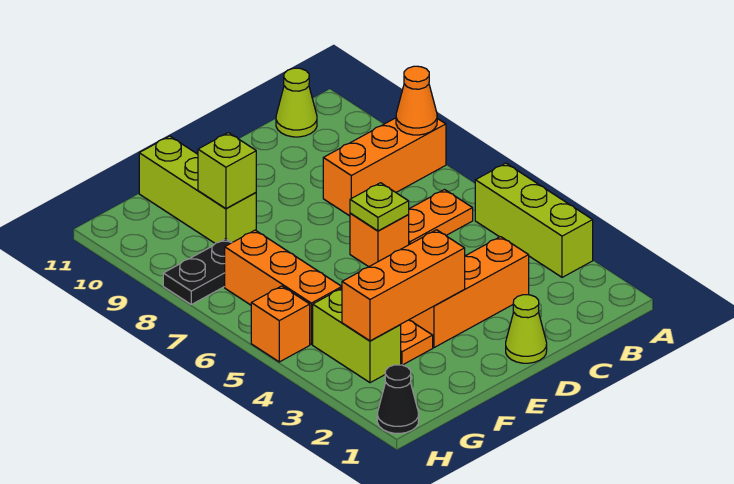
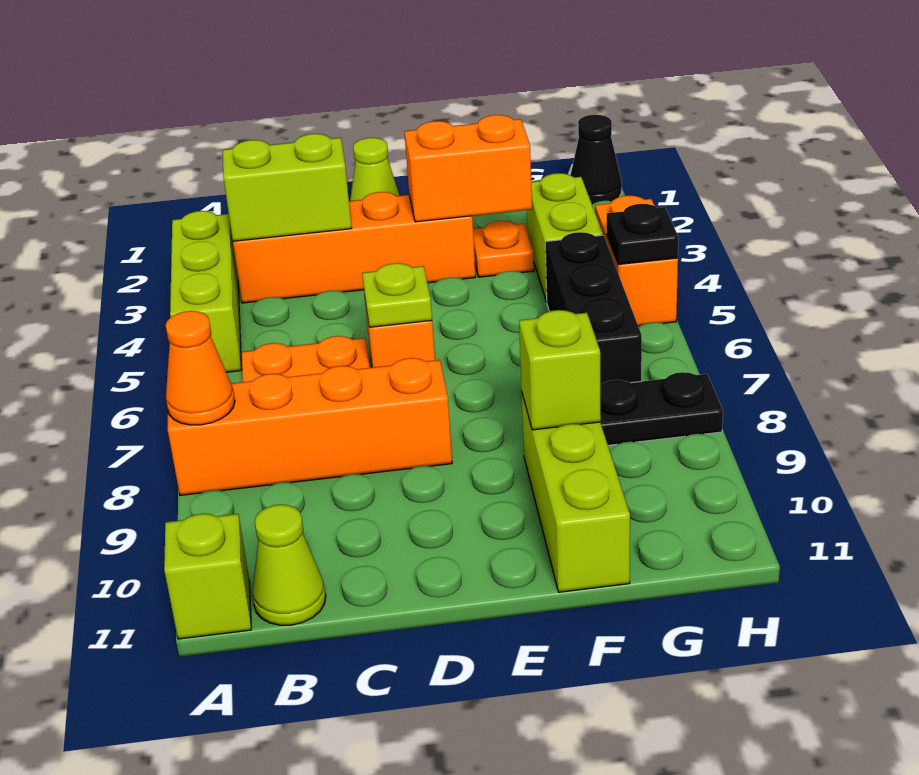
orange 1x3 brick [323,118,446,216] -> orange 1x4 brick [168,358,452,495]
none -> lime 1x1 brick [164,514,251,639]
none -> lime 1x2 brick [223,134,352,241]
orange 1x3 brick [409,237,529,348] -> orange 1x4 brick [233,192,476,303]
orange 1x3 brick [342,230,465,341] -> orange 1x2 brick [404,115,532,222]
orange 1x3 brick [225,230,342,344] -> black 1x3 brick [545,232,642,385]
orange 1x1 brick [251,286,310,362] -> orange 1x2 brick [595,195,678,326]
none -> black 1x1 plate [607,204,678,265]

